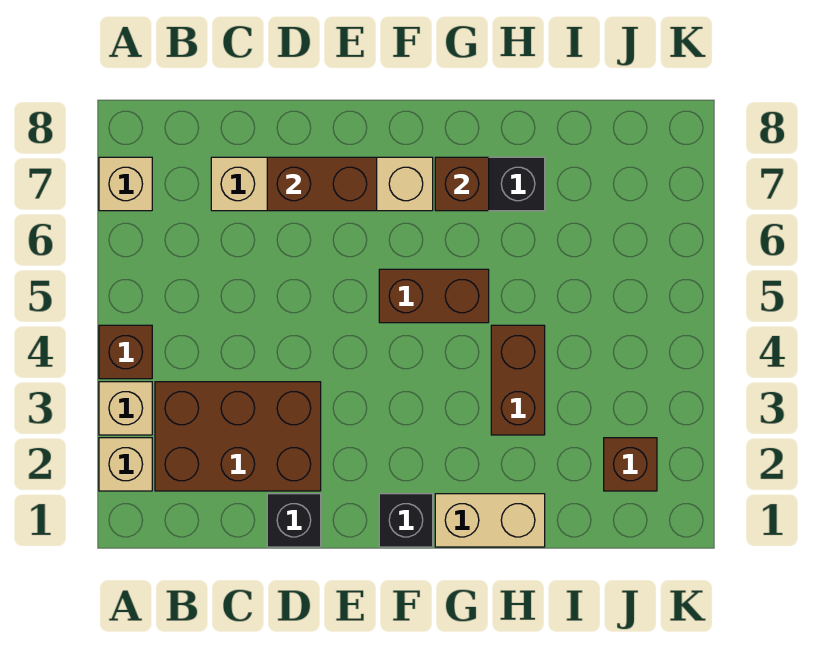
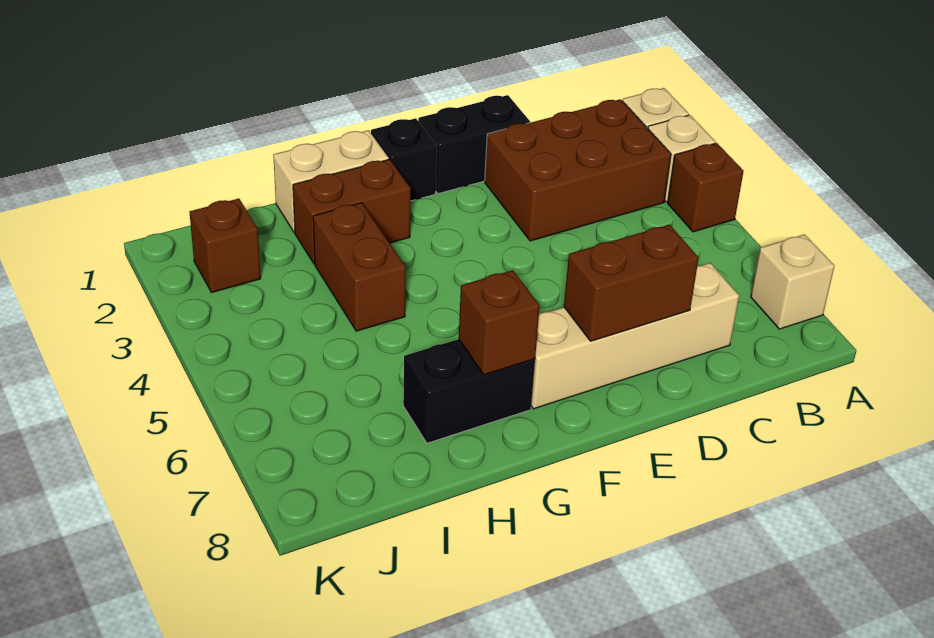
black 1x1 brick [267,494,321,547] -> black 1x2 brick [418,95,530,194]
brown 1x2 brick [379,269,489,323] -> brown 1x2 brick moved to [293,159,411,264]

